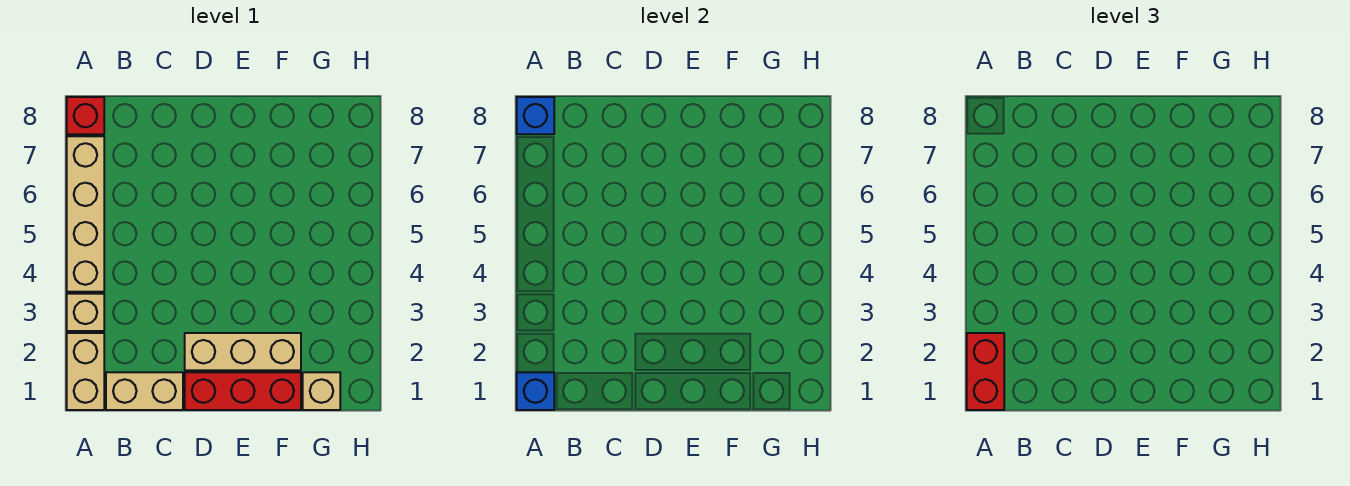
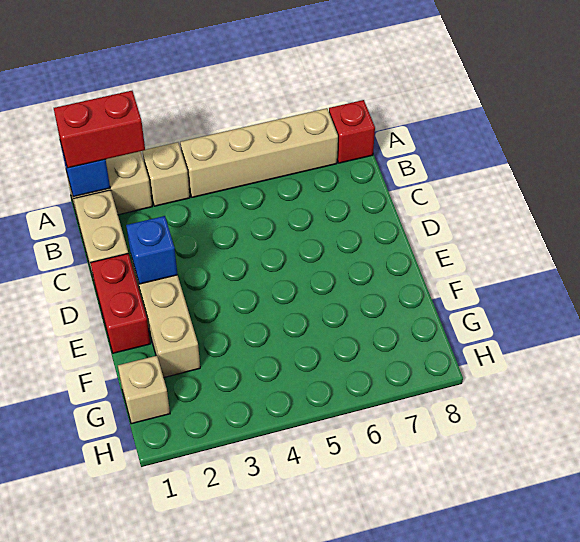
blue 1x1 brick [517,97,554,134] -> blue 1x1 brick moved to [126,216,178,284]
red 1x3 brick [185,372,301,410] -> red 1x2 brick [90,254,151,353]

